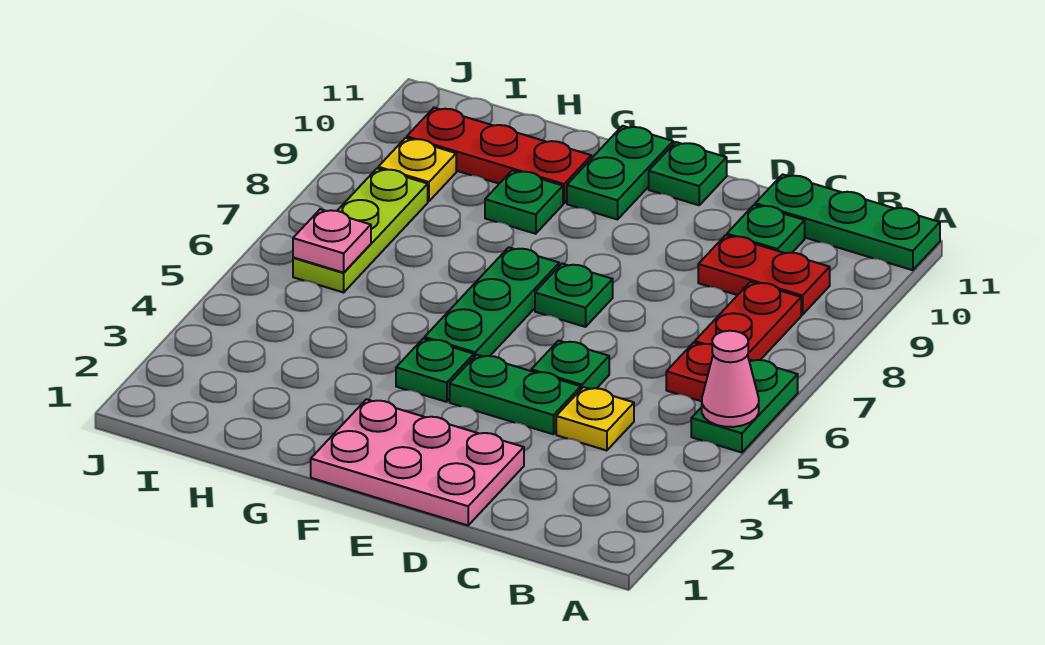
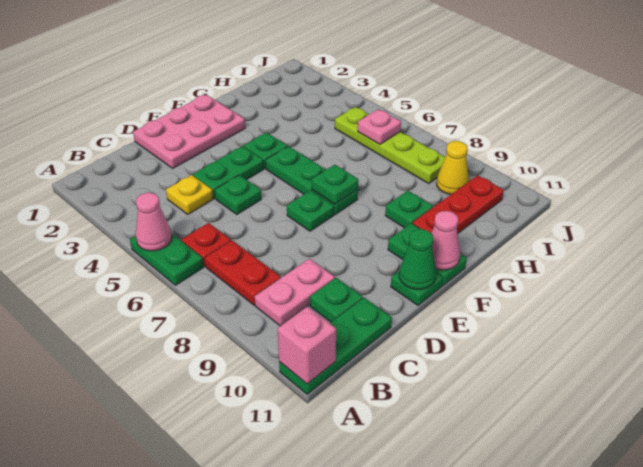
none -> pink 1x1 brick [277,307,336,384]
red 1x2 plate [698,235,830,315] -> pink 1x2 plate [255,259,335,326]
none -> green 1x1 cone [399,229,436,289]
none -> green 1x1 plate [312,165,358,204]
none -> pink 1x1 cone [431,211,460,270]
lime 1x3 plate [293,168,428,292] -> lime 1x4 plate [335,107,445,183]
yellow 1x1 plate [378,138,456,201] -> yellow 1x1 cone [437,141,469,194]

